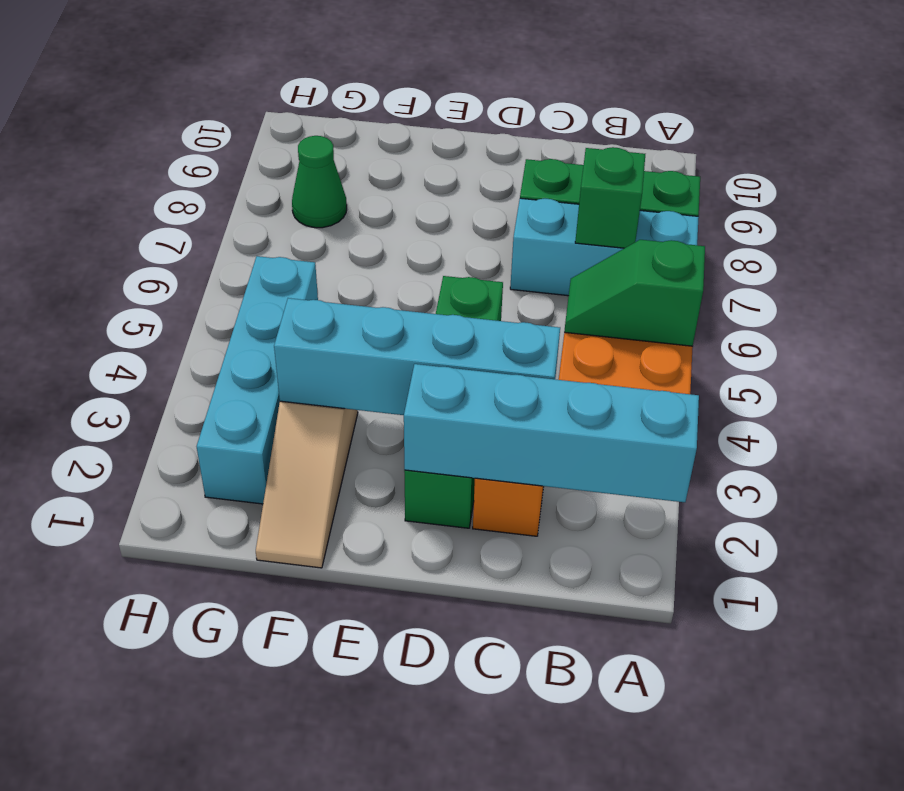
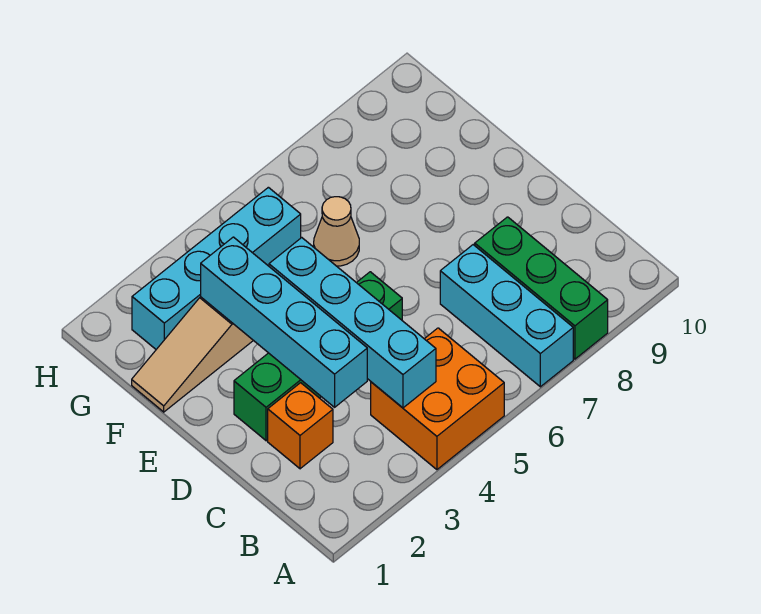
cyan 1x4 brick [404,364,699,502] -> cyan 1x4 brick moved to [269,238,436,408]
green 1x2 slope [564,240,705,346] -> none
green 1x1 brick [575,147,645,248] -> none
none -> tan 1x1 cone [314,197,359,266]
green 1x1 cone [292,136,347,228] -> none

